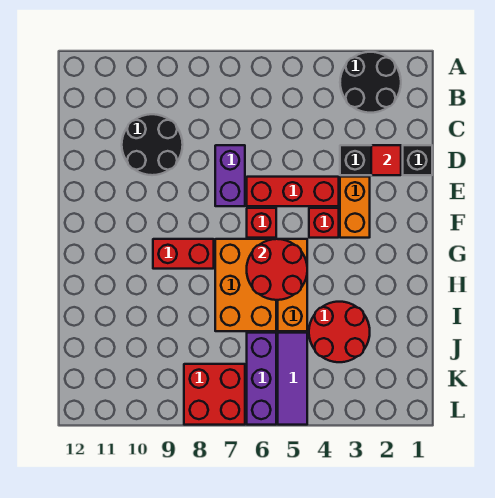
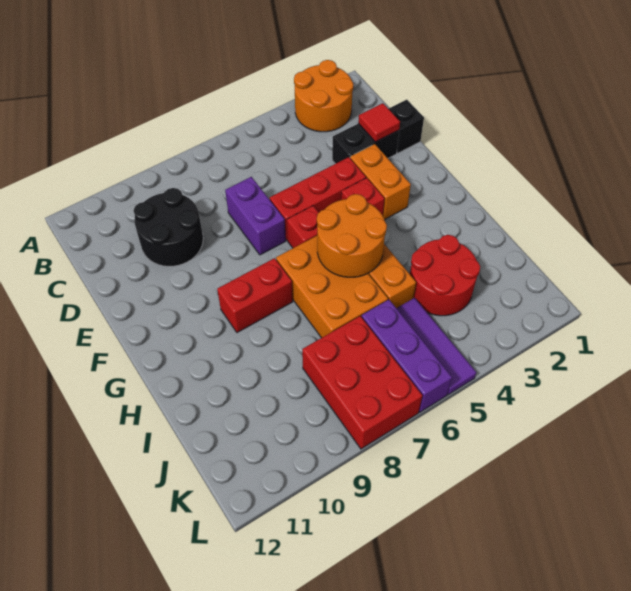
black 2x2 round brick [340,52,401,113] -> orange 2x2 round brick [294,60,353,132]
red 2x2 round brick [247,239,307,300] -> orange 2x2 round brick [317,194,387,277]
red 2x2 brick [184,364,245,425] -> red 2x3 brick [302,316,422,449]

